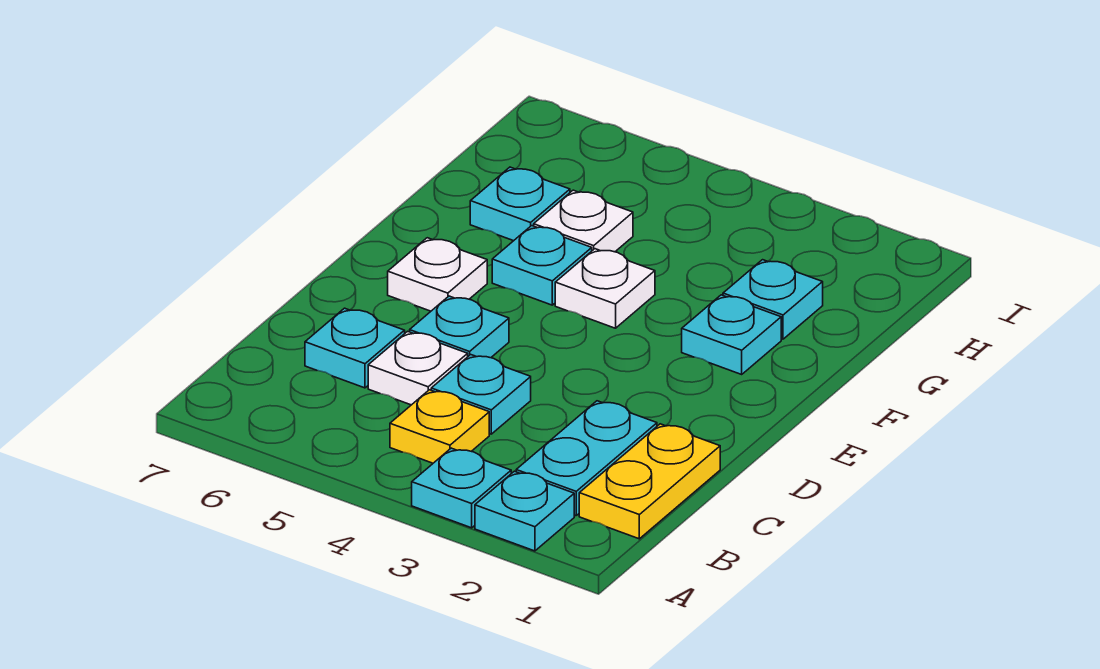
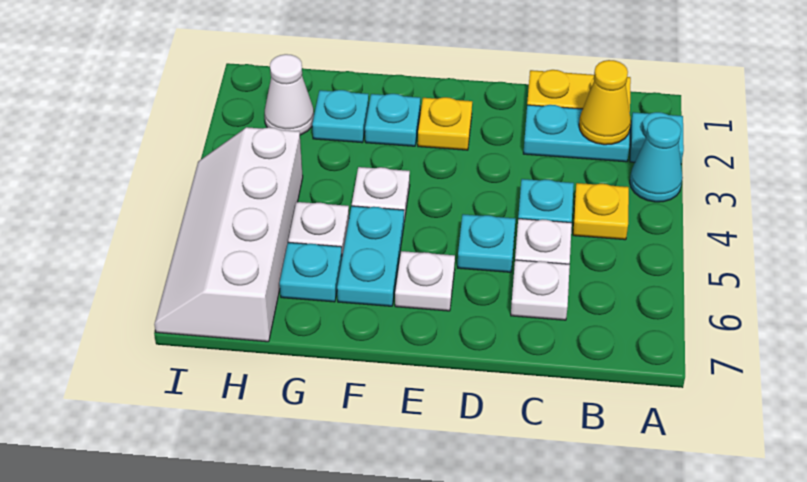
cyan 1x1 plate [412,448,511,528] -> cyan 1x1 cone [630,117,683,202]
none -> yellow 1x1 cone [579,60,631,145]
cyan 1x1 plate [305,308,405,388] -> white 1x1 plate [511,260,570,320]
none -> yellow 1x1 plate [418,97,472,150]
cyan 1x1 plate [492,226,592,305] -> cyan 1x2 plate [337,206,404,306]
none -> white 1x1 cone [265,54,314,135]
none -> white 2x4 slope [154,127,303,342]

